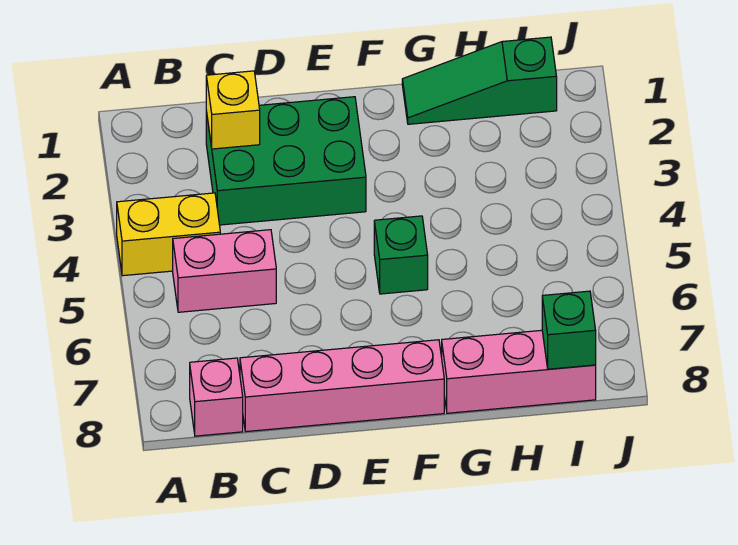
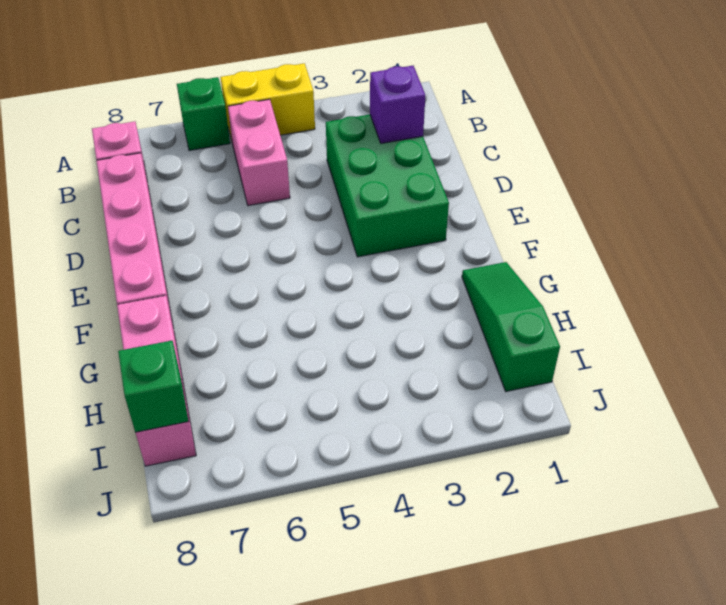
yellow 1x2 brick [117,193,220,276] -> yellow 1x2 brick turned to [221,63,315,140]
yellow 1x1 brick [206,71,260,149] -> purple 1x1 brick [370,66,425,143]
green 1x1 brick [374,216,428,294] -> green 1x1 brick moved to [177,77,230,151]

